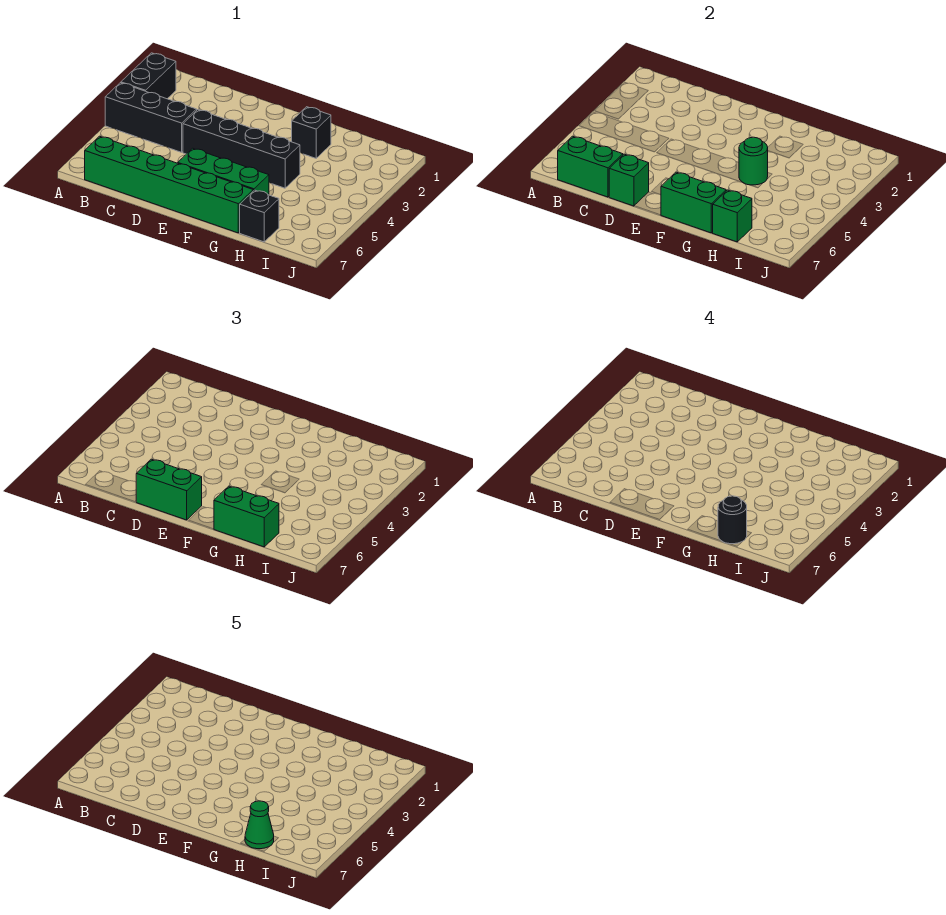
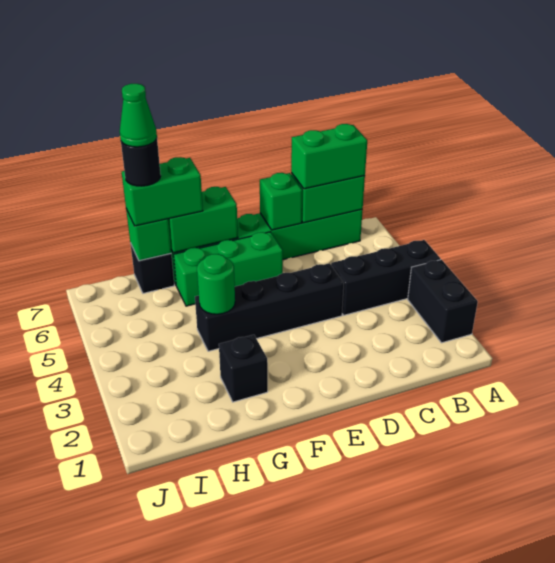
green 1x2 brick [136,459,202,520] -> green 1x2 brick moved to [291,124,367,189]

